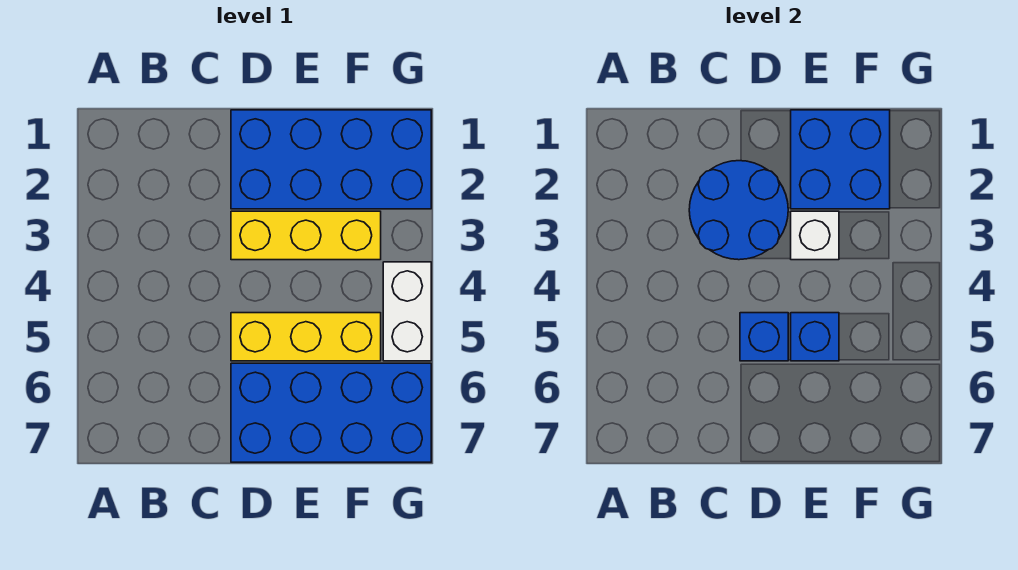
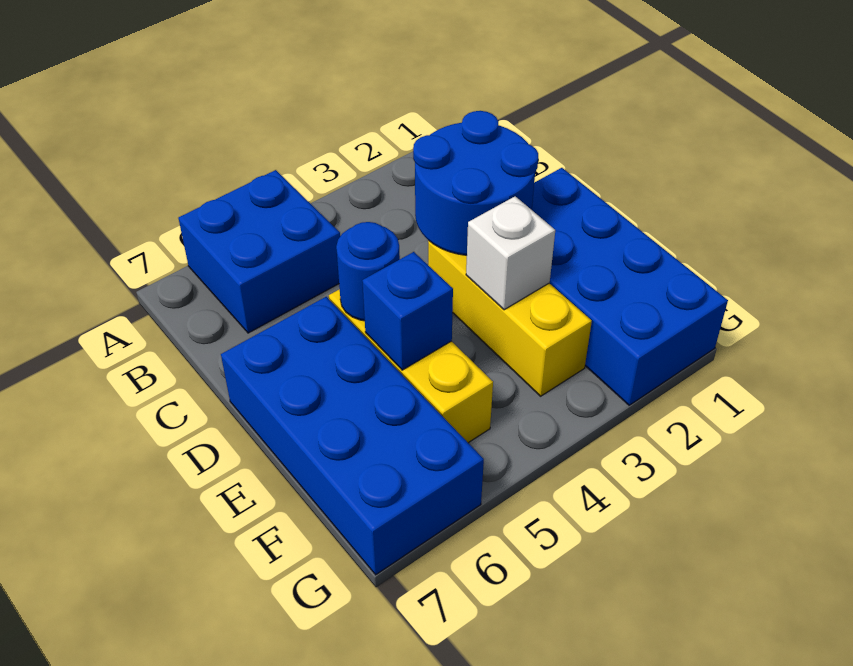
blue 1x1 brick [740,313,788,361] -> blue 1x1 round brick [336,222,400,321]
blue 2x2 brick [791,110,890,209] -> blue 2x2 brick moved to [178,170,340,333]
white 1x2 brick [383,262,431,361] -> none

